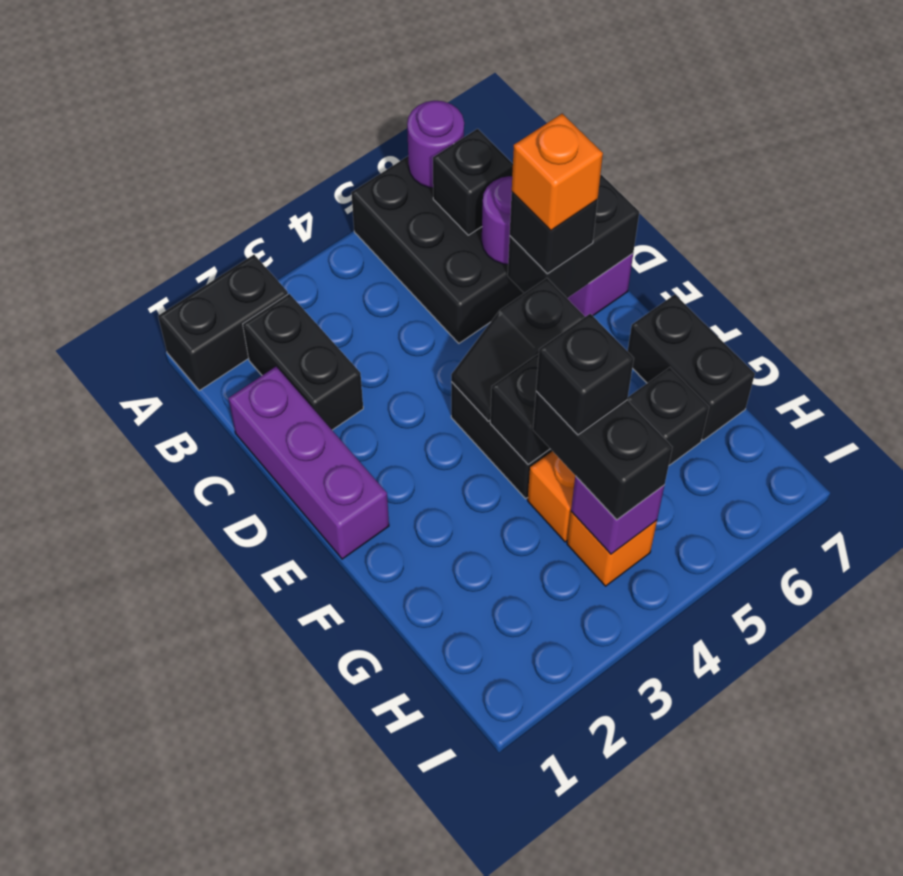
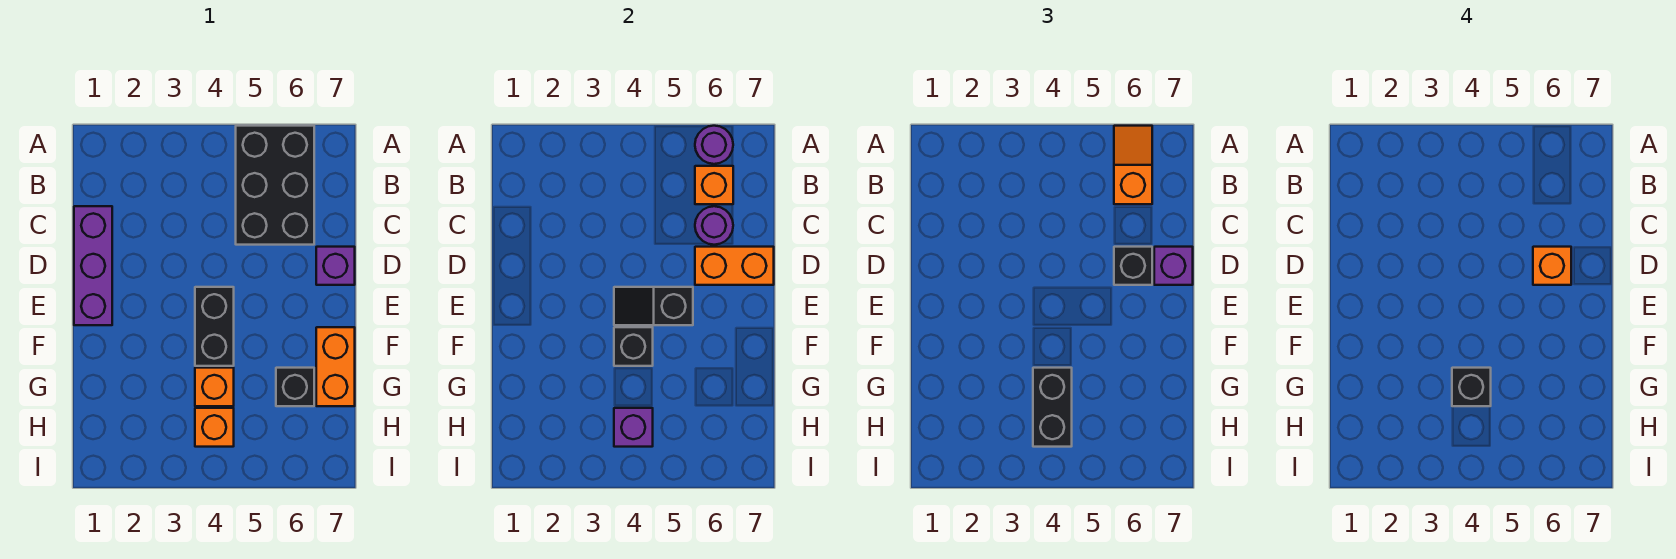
black 1x2 brick [158,255,288,391] -> none
none -> orange 1x2 slope [1114,126,1152,204]
black 1x2 brick [243,294,363,430] -> none
black 1x1 brick [433,129,513,235] -> orange 1x1 brick [695,166,733,204]
black 1x2 brick [508,175,639,298] -> orange 1x2 brick [695,247,774,285]
none -> purple 1x1 brick [1154,247,1193,285]
black 1x2 brick [628,295,755,440] -> orange 1x2 brick [316,327,355,406]

